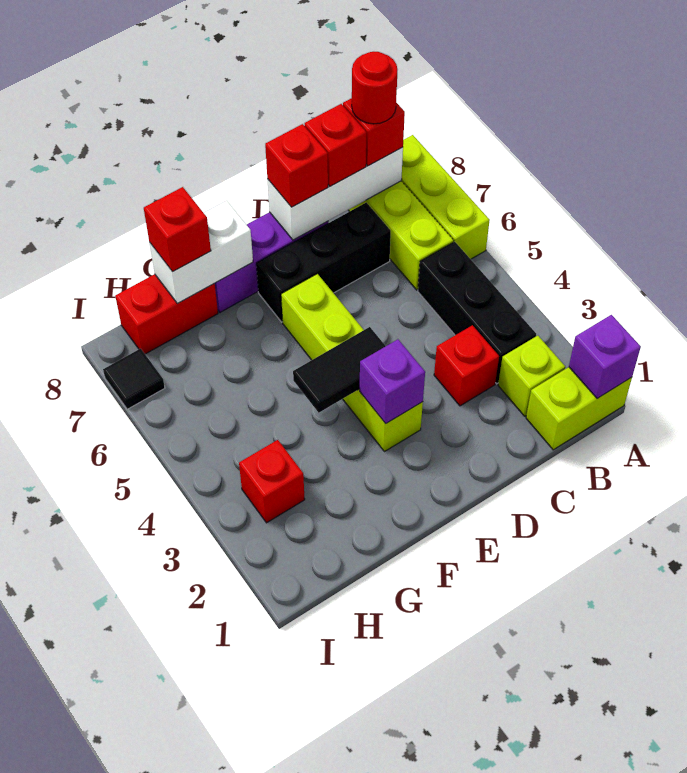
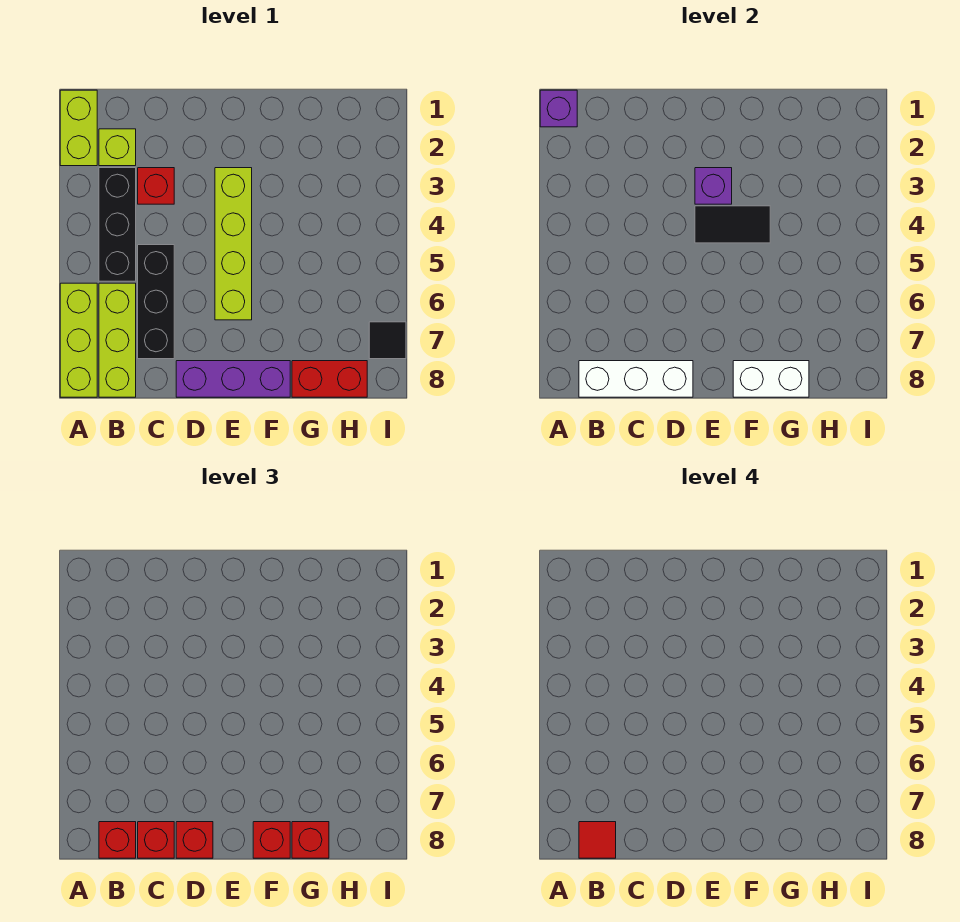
lime 1x2 brick [526,367,632,450] -> lime 1x2 brick turned to [60,90,97,166]
red 1x1 round brick [352,52,397,124] -> red 1x1 tile [579,822,616,858]
black 1x3 brick [256,202,391,322] -> black 1x3 brick turned to [138,245,174,359]
red 1x1 brick [239,440,305,523] -> red 1x1 brick moved to [253,822,290,858]

